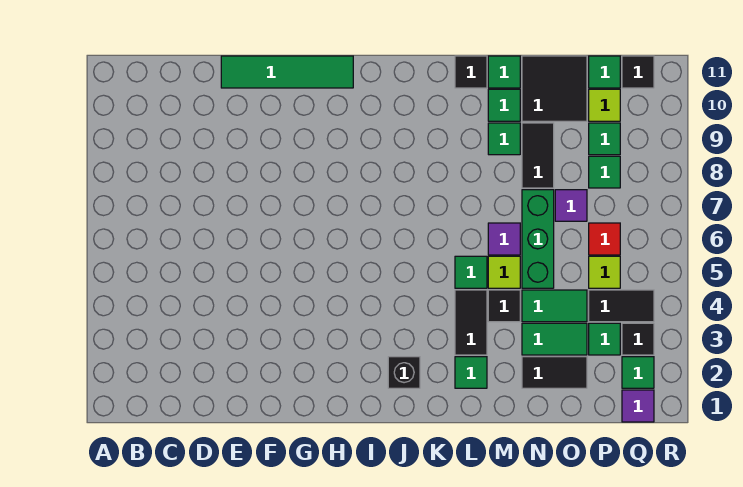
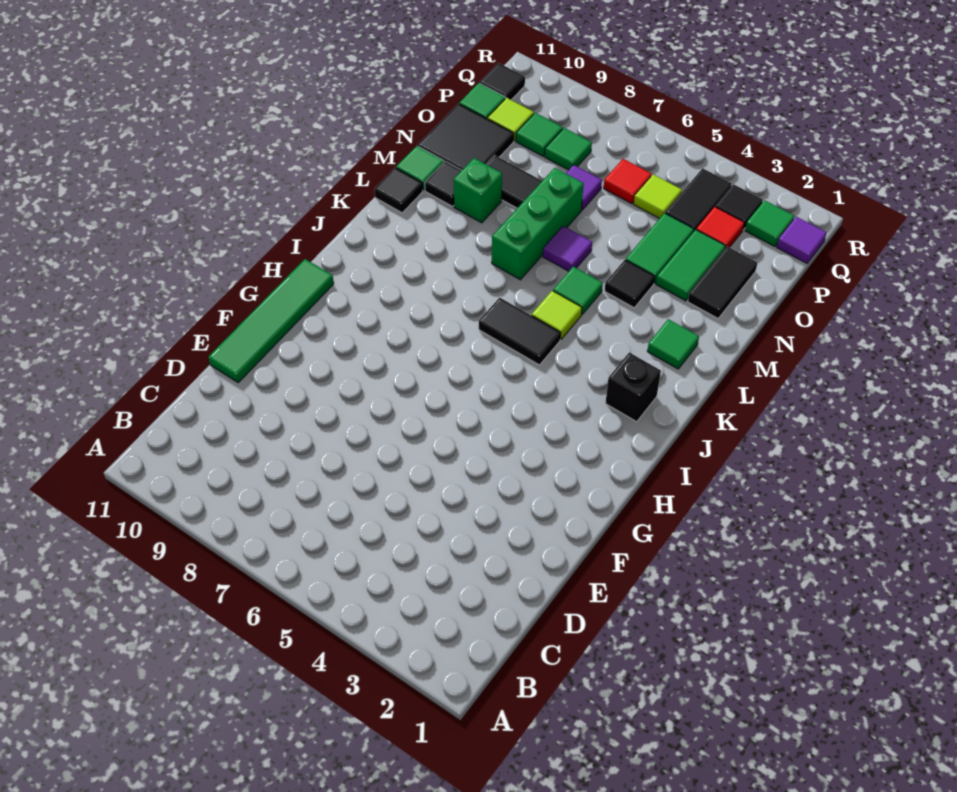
black 1x2 tile [455,290,487,355] -> black 1x2 tile moved to [479,298,561,365]
lime 1x1 tile [488,256,520,288] -> lime 1x1 tile moved to [532,291,582,339]
green 1x1 tile [488,123,520,155] -> green 1x1 brick [453,158,502,223]
green 1x1 tile [488,89,520,121] -> black 1x1 tile [425,162,462,206]
green 1x3 brick [522,190,554,288] -> green 1x3 brick turned to [492,168,584,280]
green 1x1 tile [589,323,620,355] -> red 1x1 tile [696,207,744,248]

